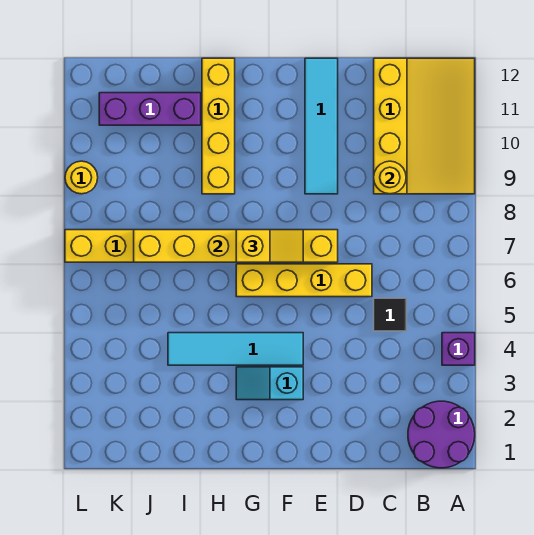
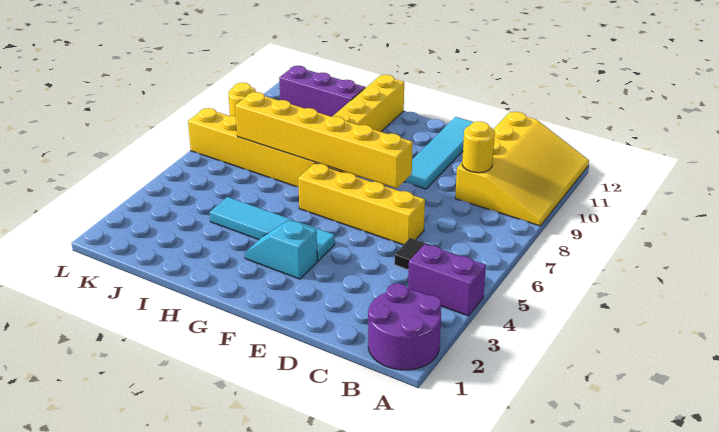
purple 1x1 brick [442,333,475,365] -> purple 1x2 brick [408,244,486,316]
yellow 1x2 slope [236,230,303,262] -> none

